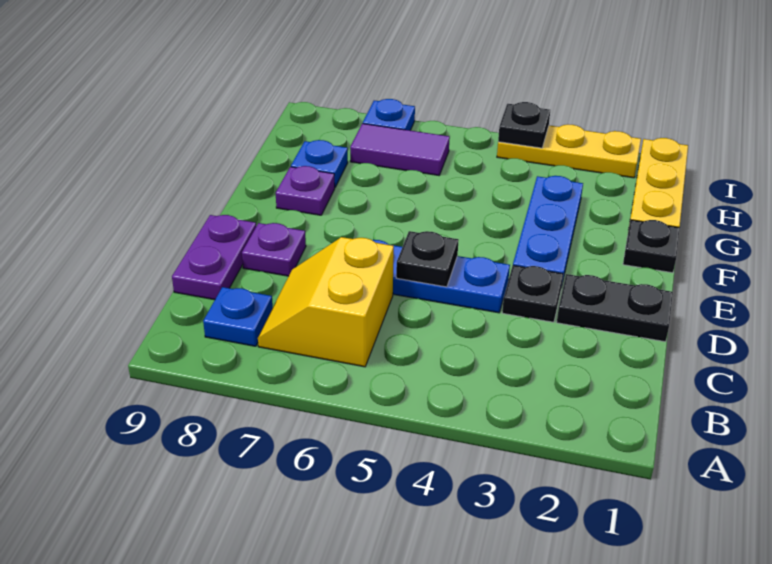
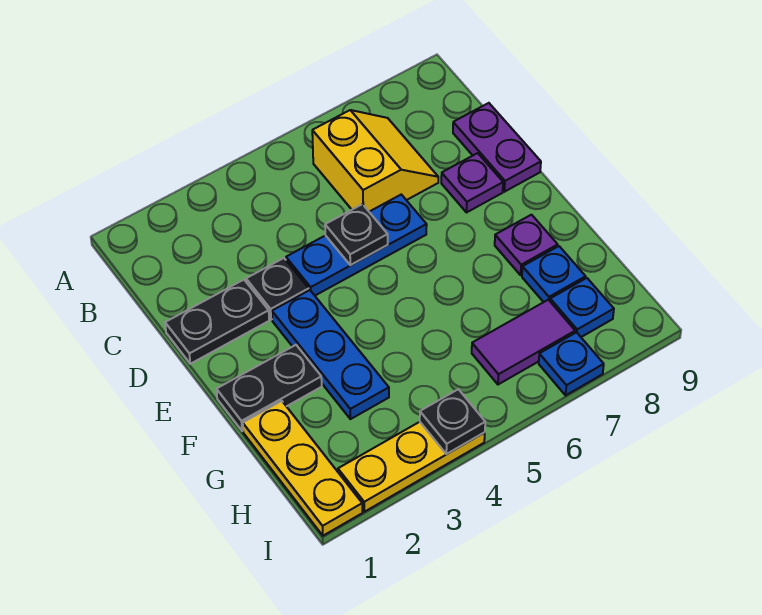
blue 1x1 plate [203,287,273,346] -> blue 1x1 plate moved to [550,278,614,337]
black 1x1 plate [623,220,680,273] -> black 1x2 plate [217,345,322,431]

